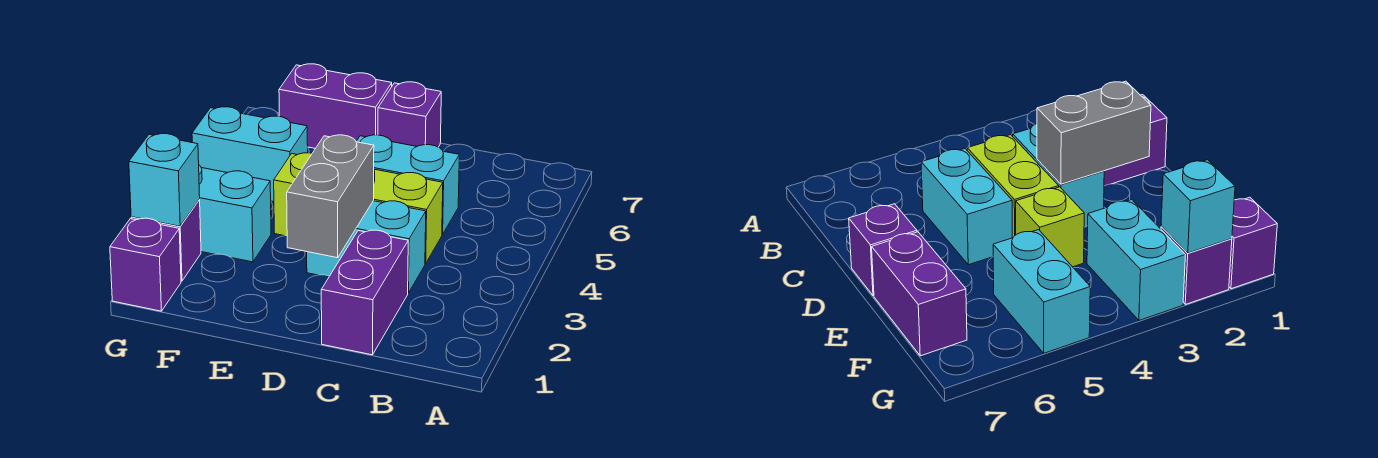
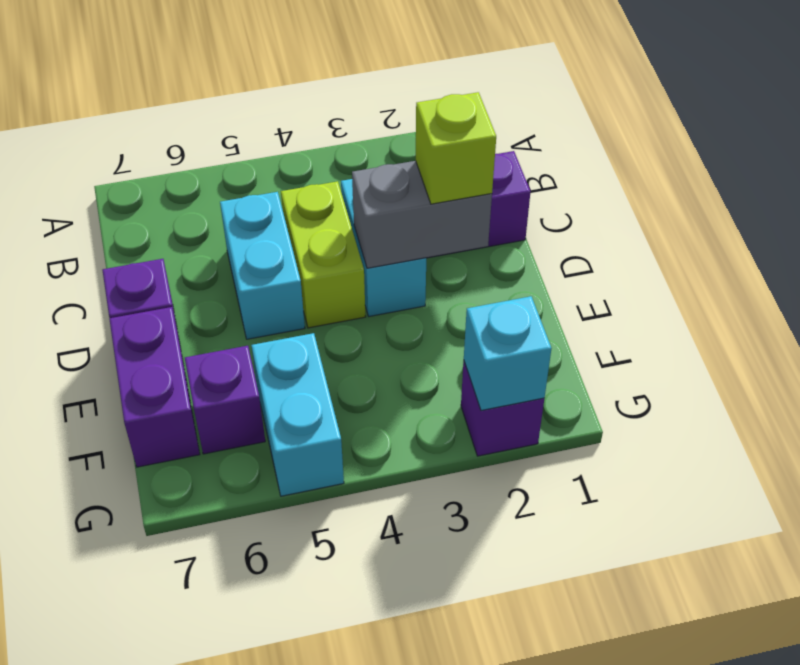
lime 1x1 brick [274,153,312,236] -> lime 1x1 brick moved to [416,92,496,204]
cyan 1x2 brick [199,165,271,262] -> none
purple 1x1 brick [110,218,181,311] -> purple 1x1 brick moved to [185,346,265,454]

